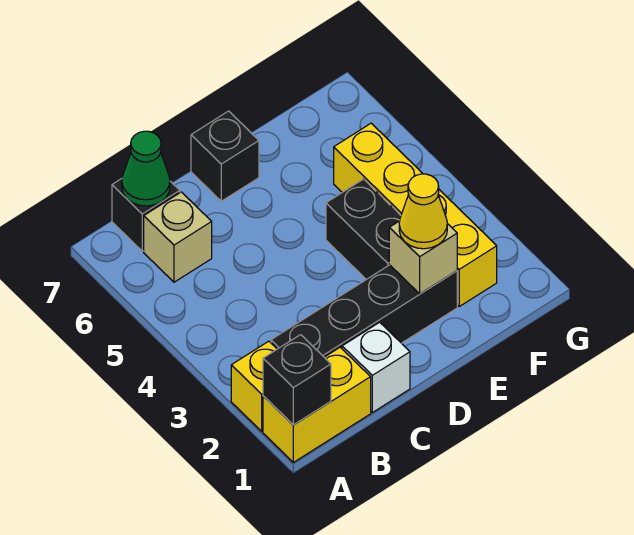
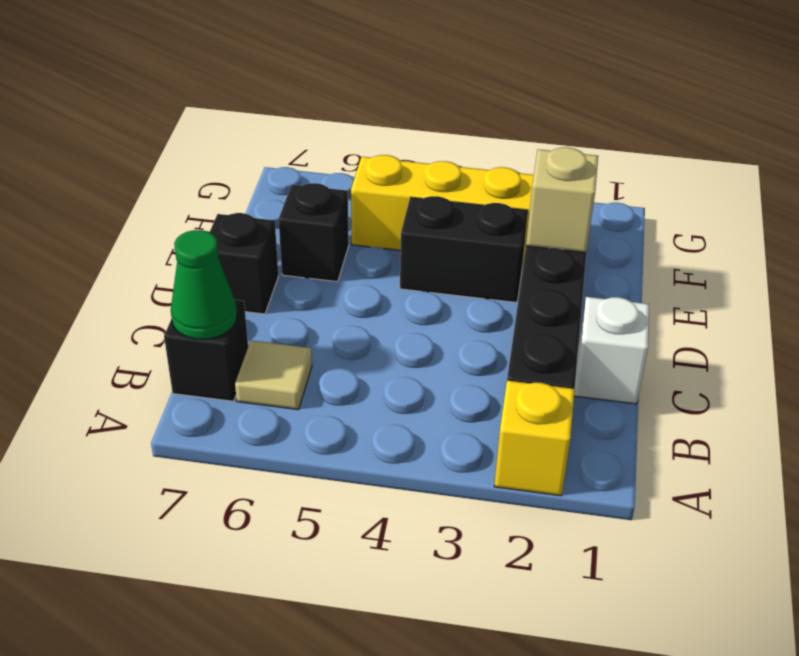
yellow 1x2 brick [263,347,371,462] -> none
black 1x1 brick [263,335,331,425] -> black 1x1 brick moved to [279,183,349,282]
tan 1x1 brick [144,192,212,282] -> tan 1x1 tile [235,341,312,410]
yellow 1x1 cone [399,174,447,249] -> none

